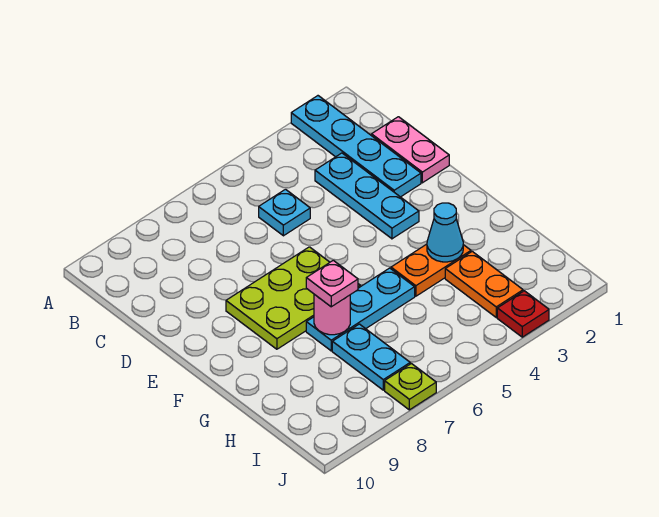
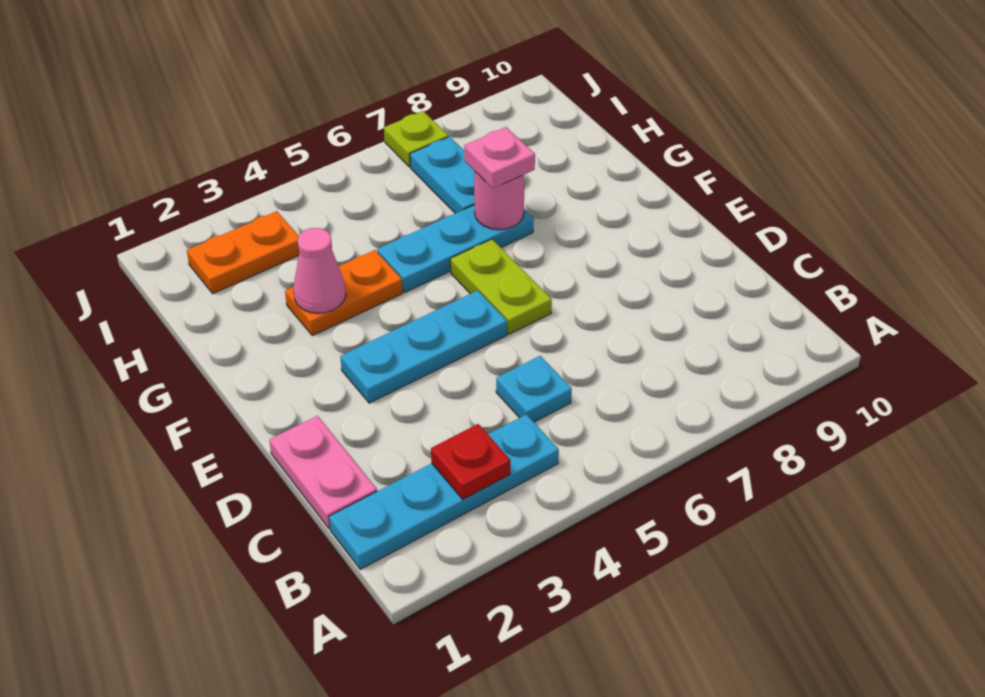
cyan 1x4 plate [291,96,421,197] -> cyan 1x4 plate turned to [329,414,559,569]
cyan 1x3 plate [315,153,419,239] -> cyan 1x3 plate turned to [340,290,507,403]
lime 2x3 plate [226,247,360,349] -> lime 1x2 plate [450,239,552,334]
cyan 1x1 cone [427,203,463,262] -> pink 1x1 cone [293,228,346,313]
orange 1x2 plate [445,251,523,317] -> orange 1x2 plate turned to [187,211,299,293]
red 1x1 plate [497,291,549,337] -> red 1x1 plate moved to [431,424,510,499]

